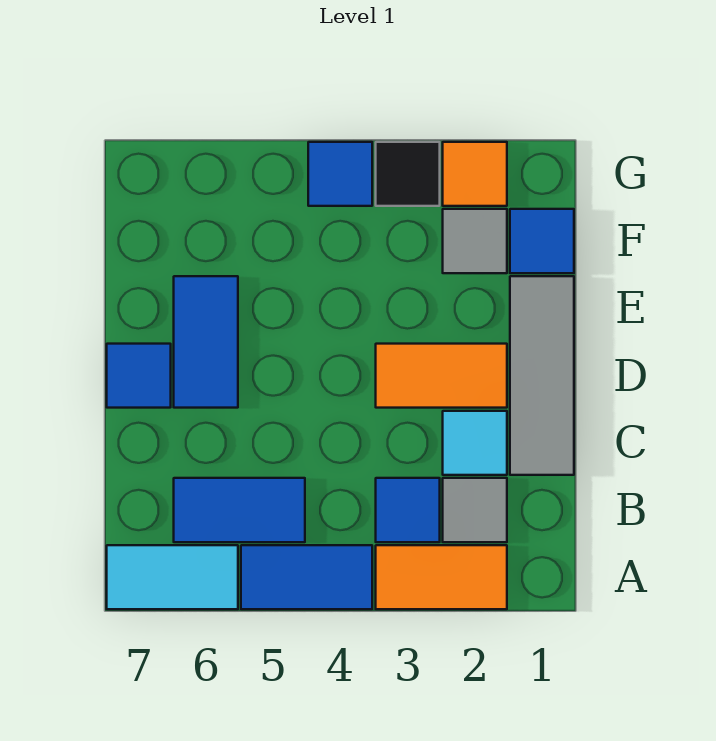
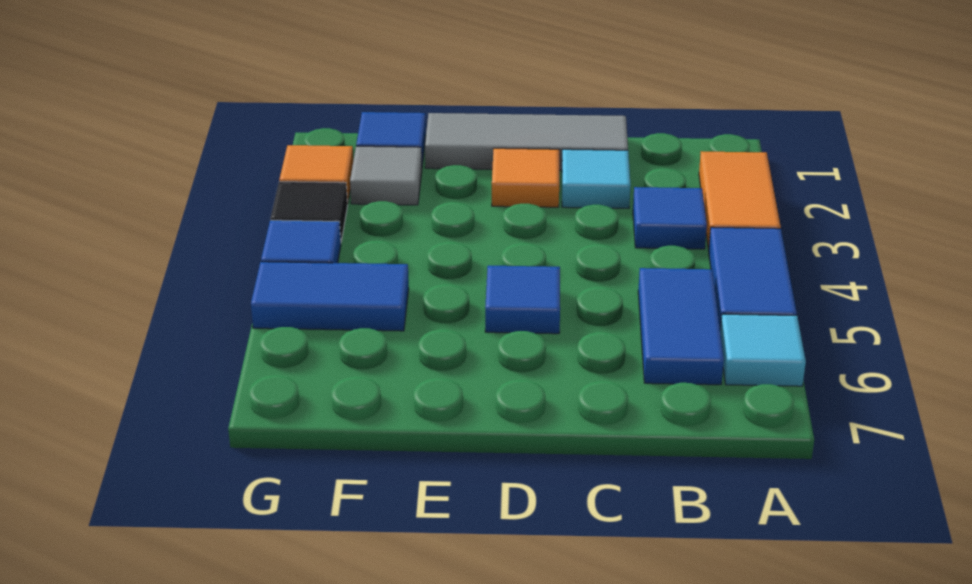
cyan 1x2 tile [107,545,238,609] -> cyan 1x1 tile [720,314,806,386]
grey 1x1 tile [443,478,507,542] -> none
orange 1x2 tile [376,344,507,408] -> orange 1x1 tile [492,148,559,207]
blue 1x2 tile [174,276,238,408] -> blue 1x2 tile moved to [251,262,409,331]
blue 1x1 tile [107,344,171,408] -> blue 1x1 tile moved to [485,266,560,334]

